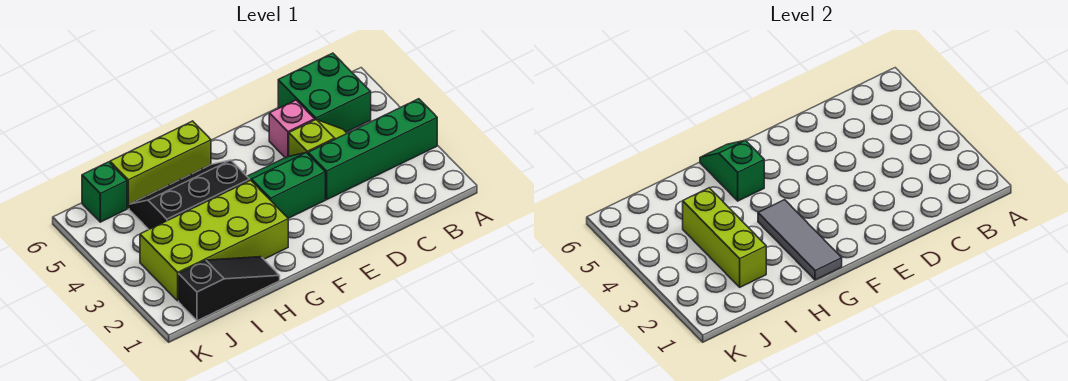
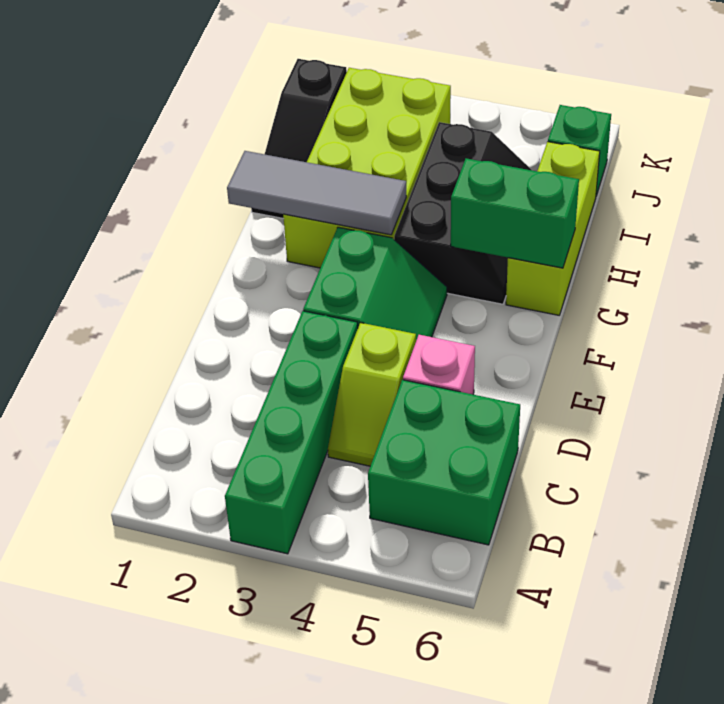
green 1x2 slope [700,140,764,201] -> green 1x2 brick [451,158,579,268]
lime 1x3 brick [683,188,766,287] -> none

